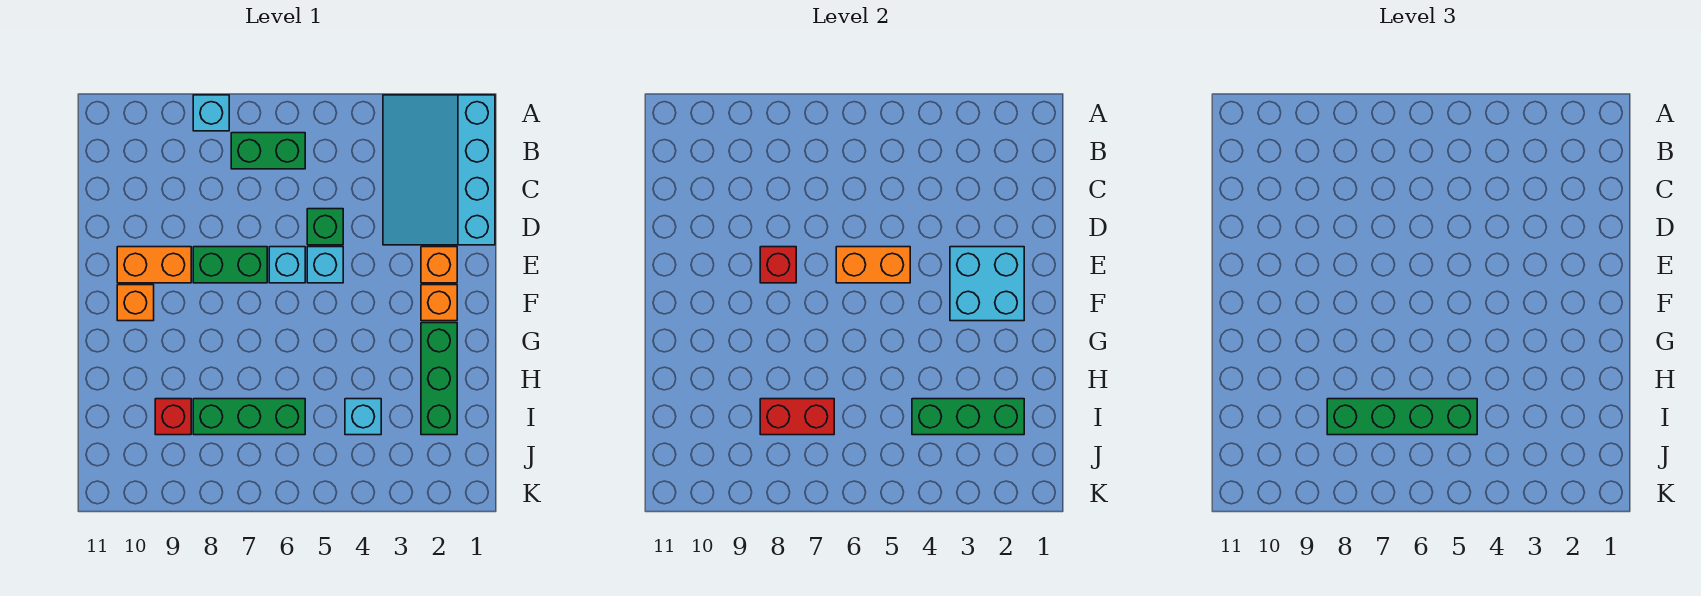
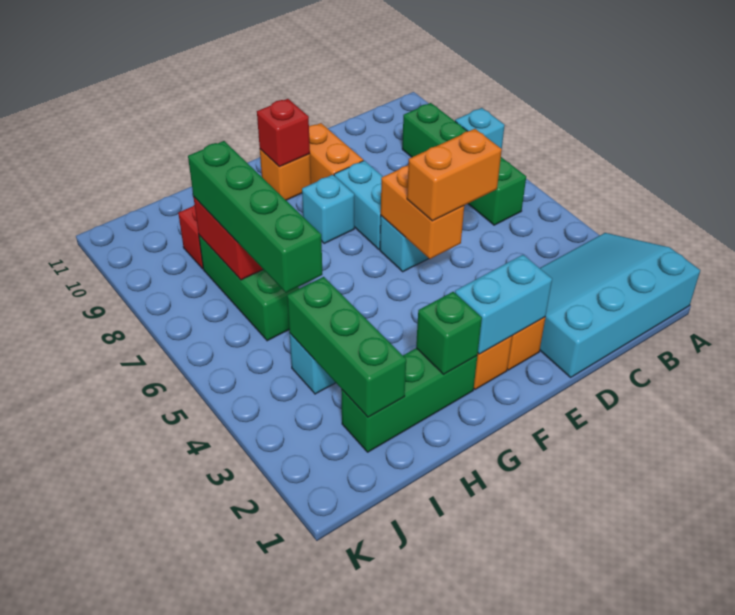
green 1x2 brick [231,133,305,169] -> green 1x4 brick [402,103,526,225]
green 1x1 brick [307,209,343,245] -> green 1x1 brick moved to [416,292,482,374]
none -> orange 1x2 brick [407,129,502,221]
cyan 2x2 brick [950,247,1024,321] -> cyan 1x2 brick [455,255,552,354]
cyan 1x1 brick [307,247,343,283] -> cyan 1x1 brick moved to [302,175,354,243]
green 1x2 brick [193,247,267,283] -> cyan 1x2 brick [334,161,383,250]
red 1x1 brick [760,247,796,283] -> red 1x1 brick moved to [257,99,310,167]

